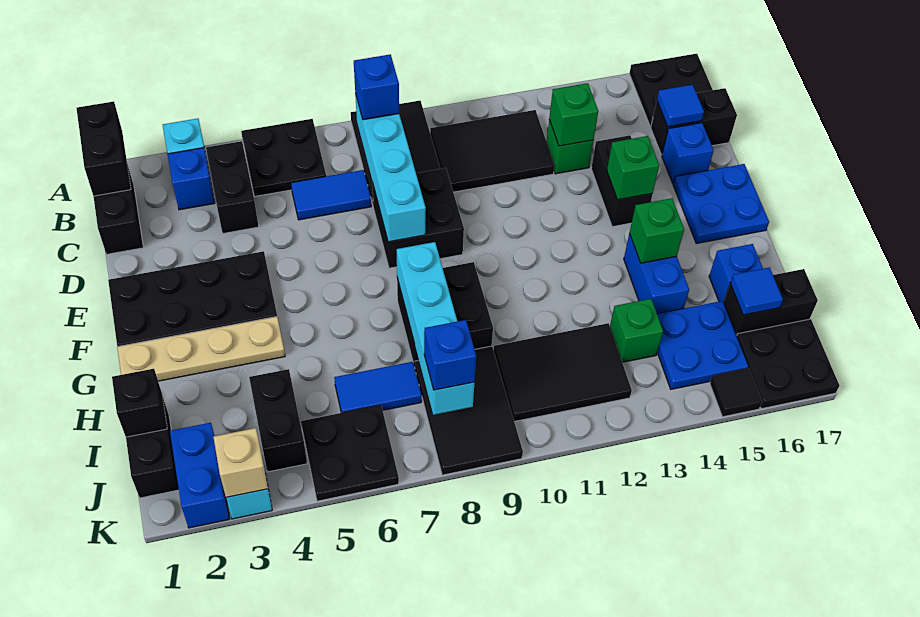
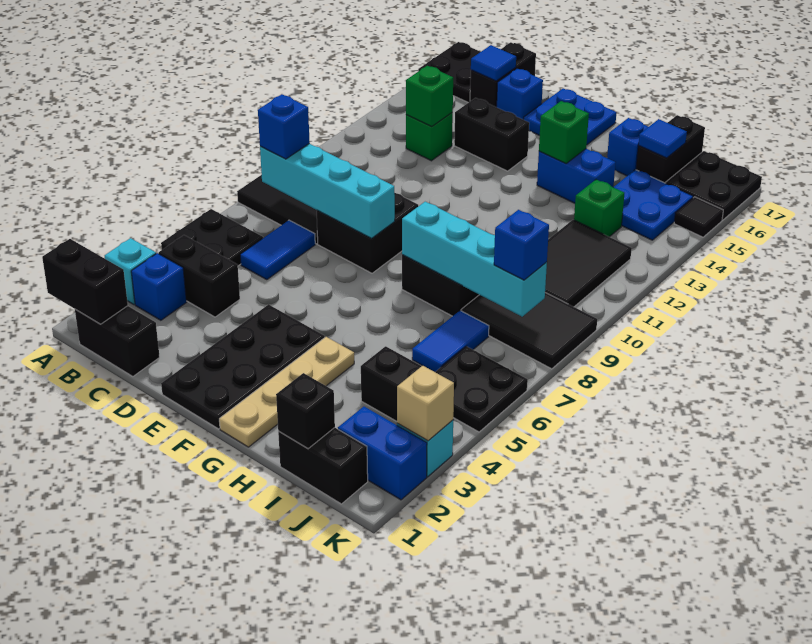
black 2x3 tile [430,110,555,192] -> none
green 1x1 brick [607,136,659,200] -> none

